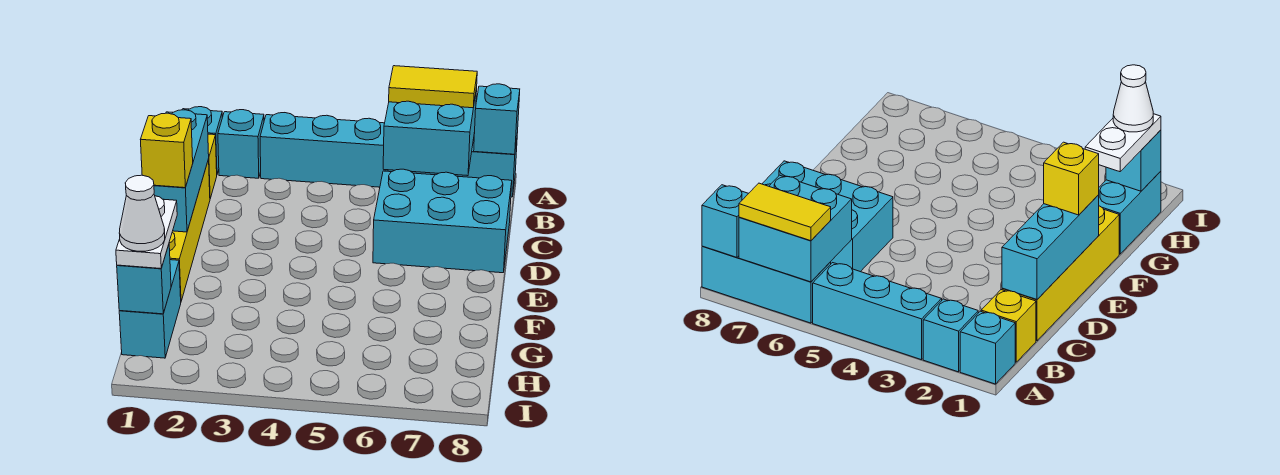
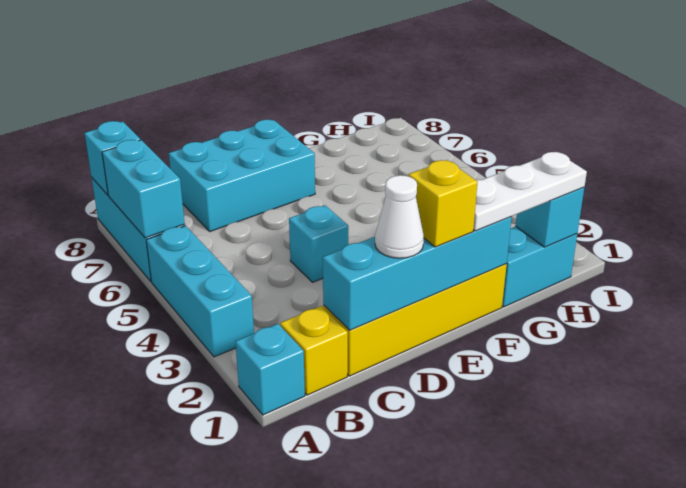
cyan 1x1 brick [218,110,264,178] -> cyan 1x1 brick moved to [289,205,348,282]
cyan 2x2 brick [383,88,477,176] -> cyan 1x2 brick [102,140,185,238]
yellow 1x2 tile [389,66,477,108] -> none
cyan 1x3 brick [154,110,209,232] -> cyan 1x4 brick [323,217,512,330]
cyan 2x3 brick [373,169,512,273] -> cyan 2x3 brick turned to [169,120,315,231]
white 1x2 plate [116,196,177,269] -> white 1x3 plate [473,152,587,231]
white 1x1 cone [119,175,165,251] -> white 1x1 cone moved to [375,175,424,258]

